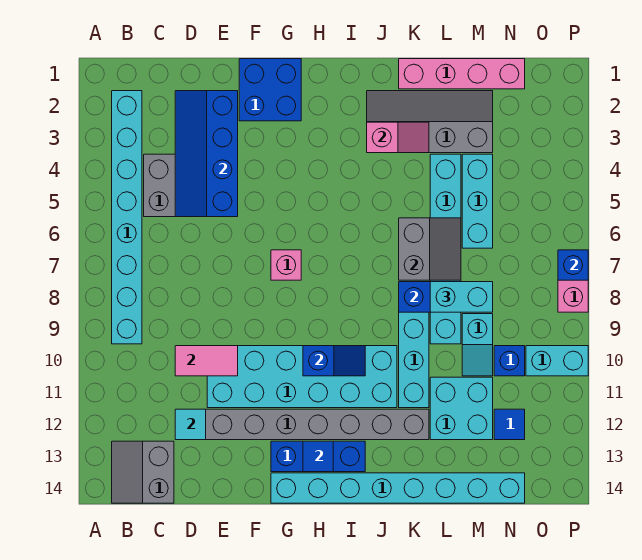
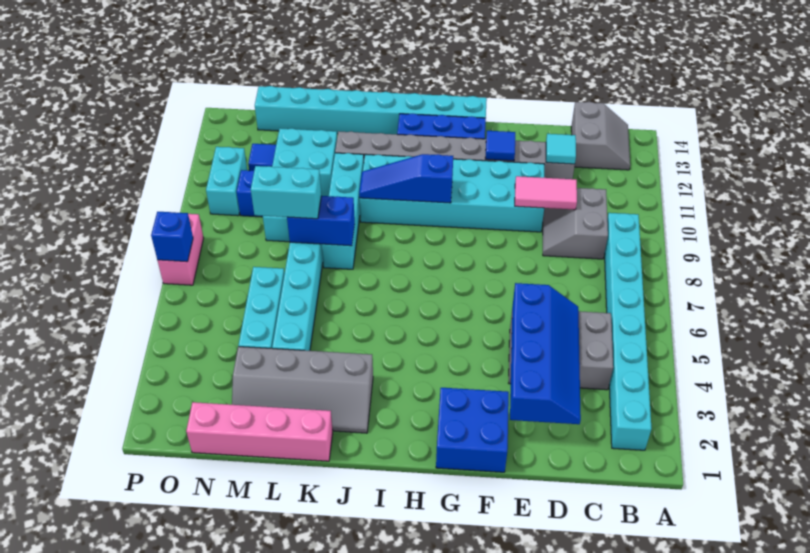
pink 1x1 brick [271,250,301,280] -> none
blue 1x2 slope [303,346,365,376] -> blue 1x3 slope [359,154,453,203]
blue 1x1 tile [303,441,333,472] -> blue 1x1 tile moved to [485,131,515,161]
pink 1x2 slope [367,122,429,153] -> none
grey 2x2 slope [399,218,461,280] -> grey 2x2 slope moved to [543,188,608,259]
cyan 1x2 brick [526,346,588,376] -> cyan 1x2 brick turned to [206,147,247,216]

